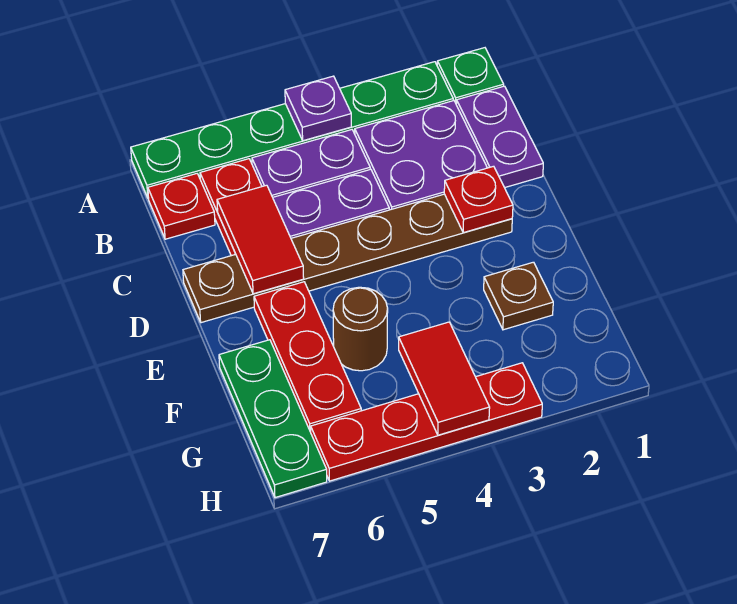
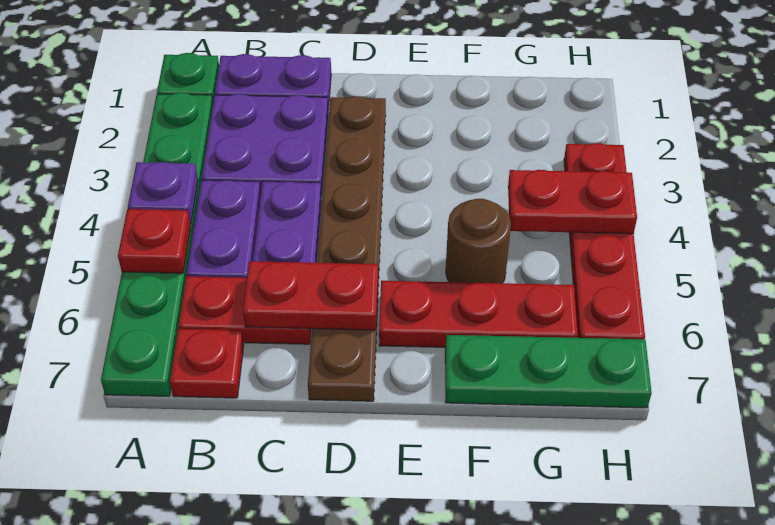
red 1x2 tile [217,185,304,294] -> red 1x2 plate [243,261,378,330]
red 1x1 plate [444,166,513,233] -> red 1x1 plate moved to [118,209,191,273]
brown 1x1 plate [484,262,553,330] -> none
red 1x2 tile [399,322,490,435] -> red 1x2 plate [508,170,637,234]

